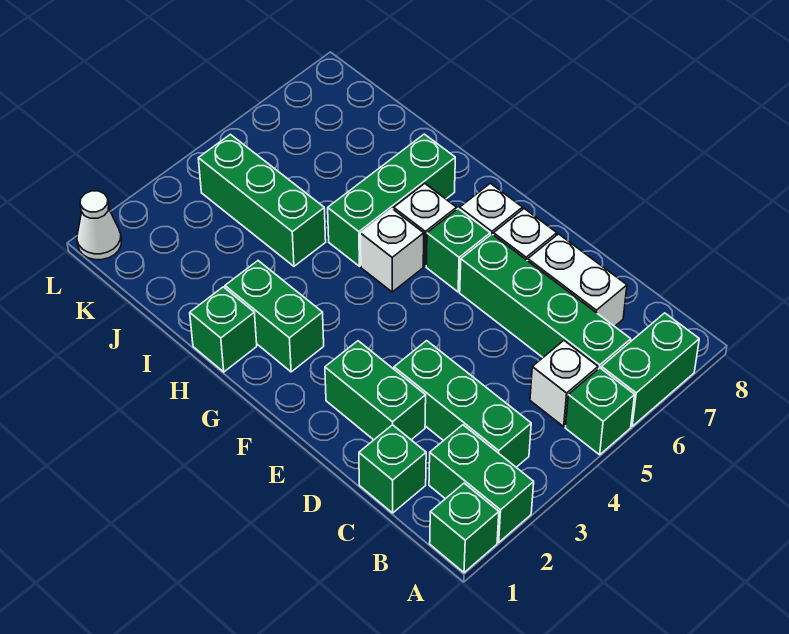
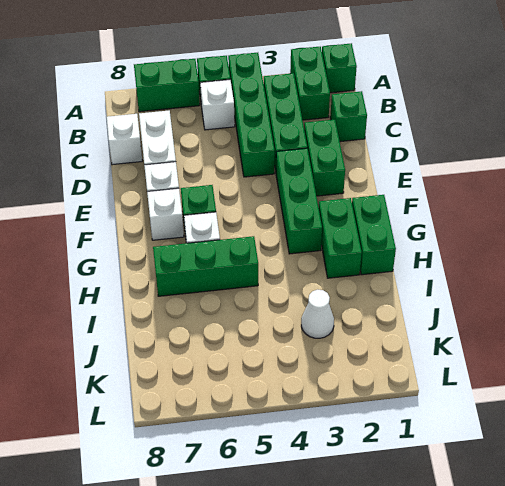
green 1x4 brick [460,234,631,369] -> green 1x4 brick moved to [228,53,275,177]
white 1x1 brick [360,209,424,292] -> white 1x1 brick moved to [107,114,142,165]
green 1x1 brick [190,287,257,372] -> green 1x2 brick [352,195,396,275]
green 1x3 brick [198,134,326,266] -> green 1x3 brick moved to [276,148,322,254]
white 1x1 cone [77,191,121,260] -> white 1x1 cone moved to [301,290,334,338]

